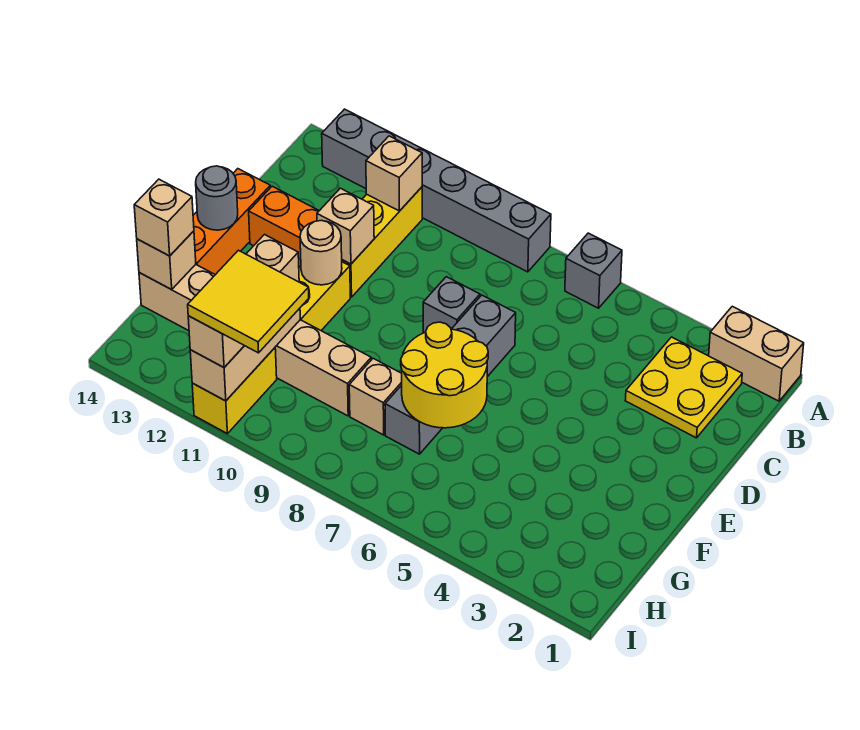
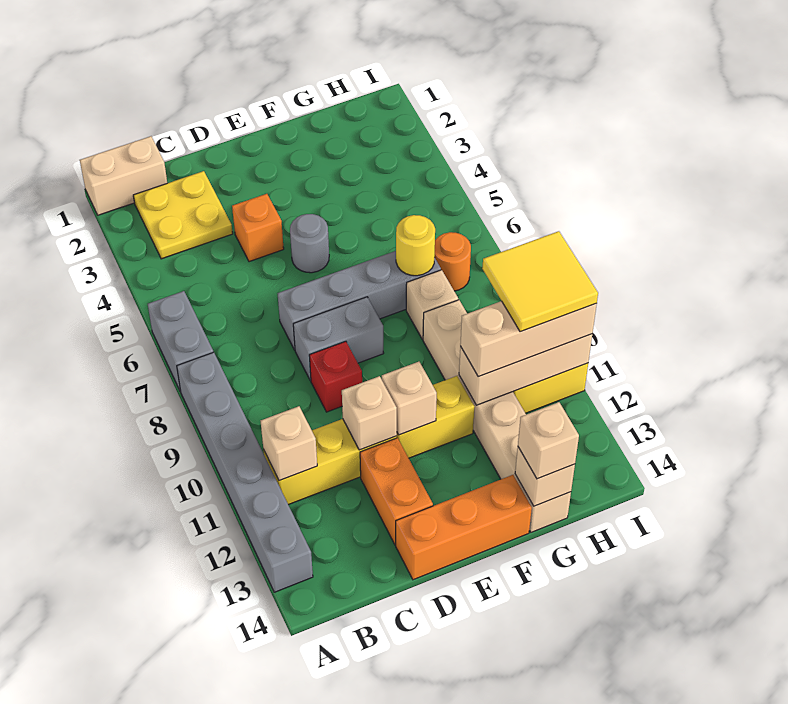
tan 1x2 brick [709,306,804,401] -> tan 1x2 brick turned to [80,136,167,215]
grey 1x1 brick [565,233,622,308] -> grey 1x2 brick [148,291,213,391]
none -> orange 1x1 brick [232,194,284,262]
grey 1x1 brick [423,277,480,333] -> grey 1x2 brick [293,297,384,381]
none -> red 1x1 brick [309,341,362,412]
tan 1x1 round brick [300,220,342,285] -> tan 1x1 brick [382,362,437,435]
grey 1x1 round brick [196,166,238,230] -> grey 1x1 round brick moved to [290,214,329,273]
yellow 2x2 round brick [401,322,488,428] -> yellow 1x1 round brick [396,215,435,276]
none -> orange 1x1 round brick [435,232,471,291]

